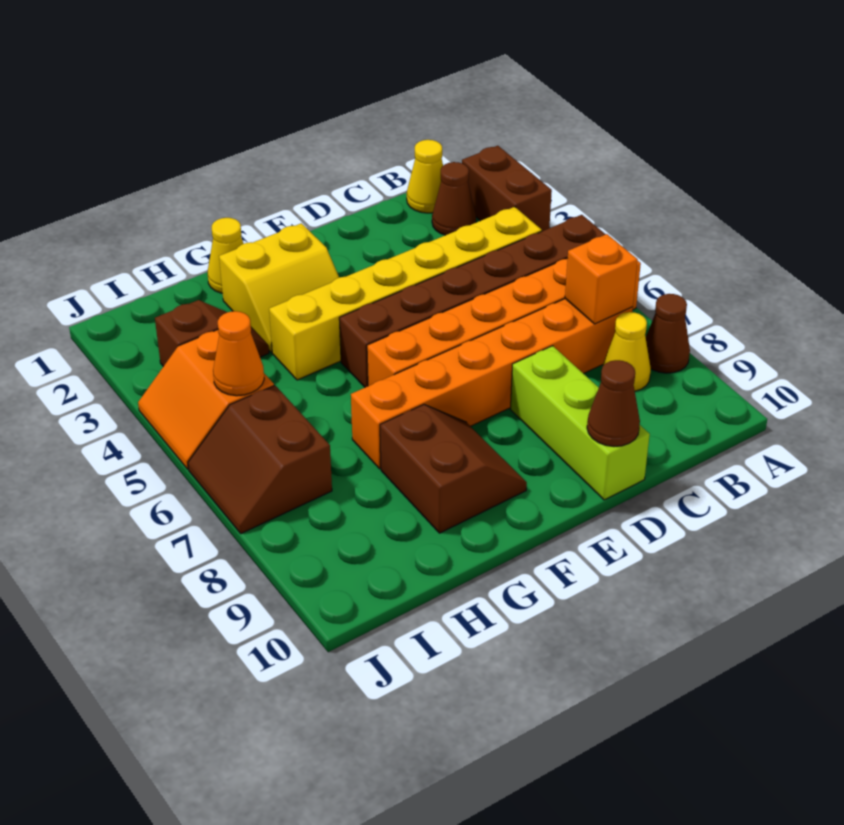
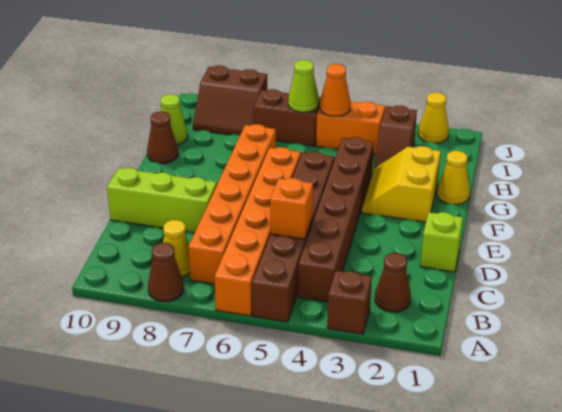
brown 1x2 brick [462,146,552,231] -> brown 1x1 brick [327,271,372,334]
yellow 1x1 cone [407,140,443,213] -> yellow 1x1 cone moved to [418,92,449,143]
yellow 1x6 brick [269,207,542,380] -> brown 1x6 brick [298,137,374,302]
orange 1x1 brick [565,234,638,324] -> orange 1x1 brick moved to [270,178,313,239]
none -> lime 1x1 brick [420,212,463,272]
brown 1x1 cone [587,360,640,446] -> brown 1x1 cone moved to [147,111,178,163]
brown 2x2 slope [380,405,527,533] -> brown 2x2 slope moved to [193,65,267,136]
none -> lime 1x1 cone [161,94,188,145]
none -> lime 1x1 cone [288,60,319,112]

